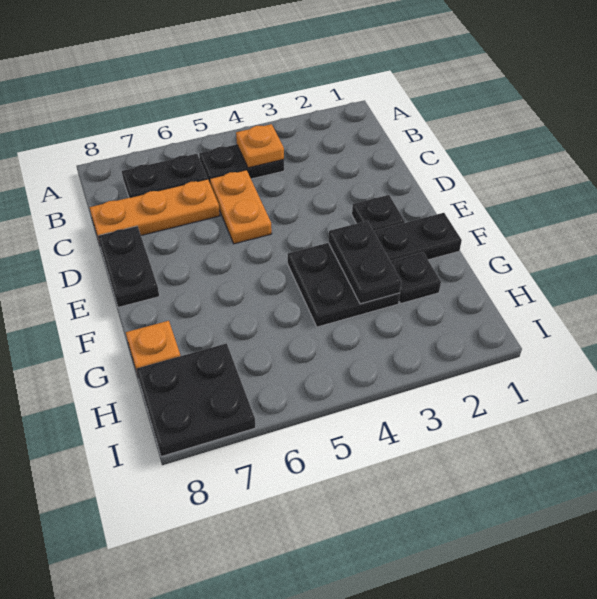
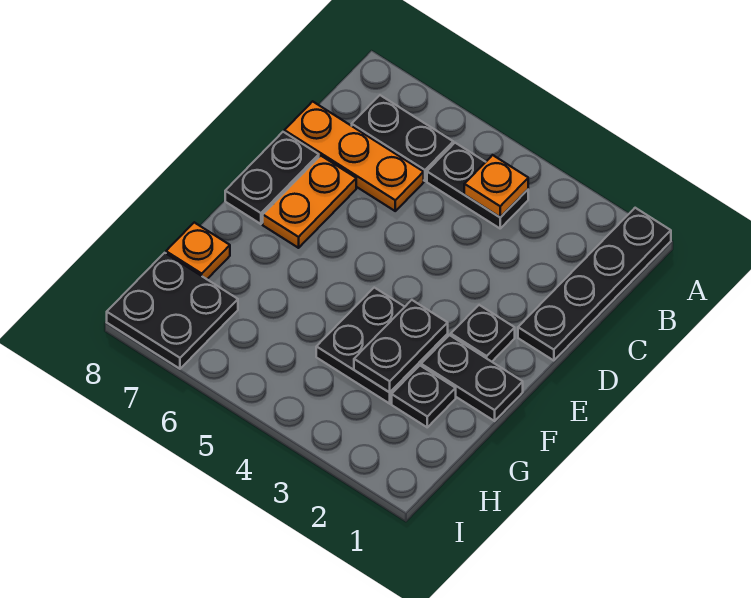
none -> black 1x4 plate [518,208,671,361]
orange 1x2 plate [210,170,272,244] -> orange 1x2 plate moved to [263,156,356,248]

